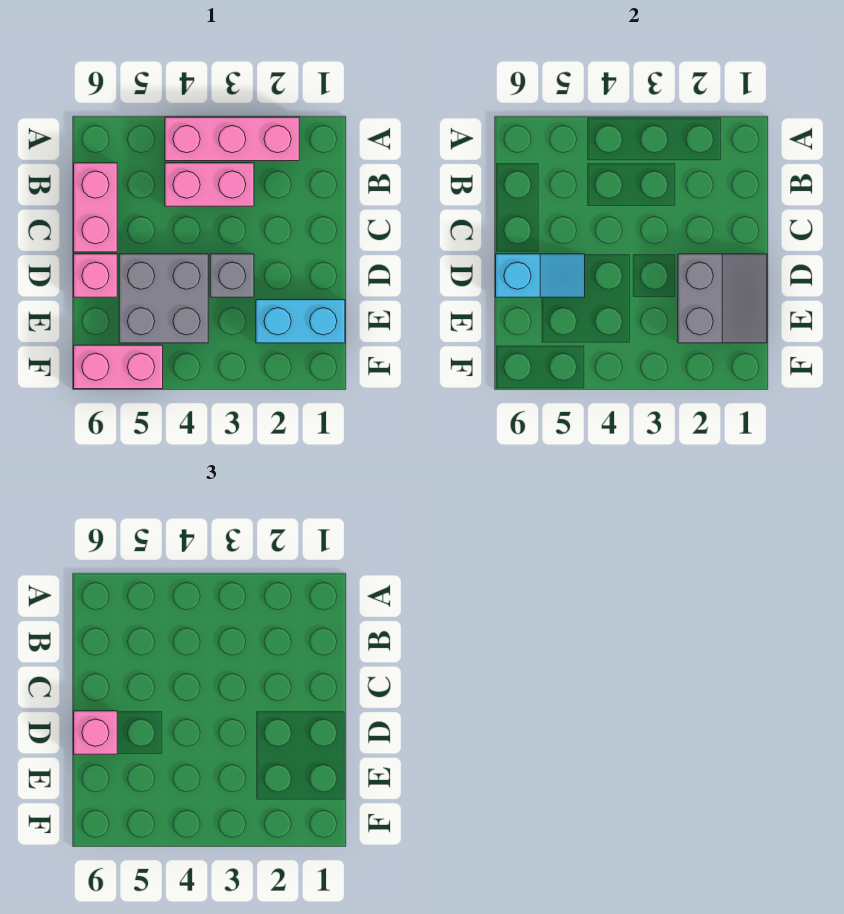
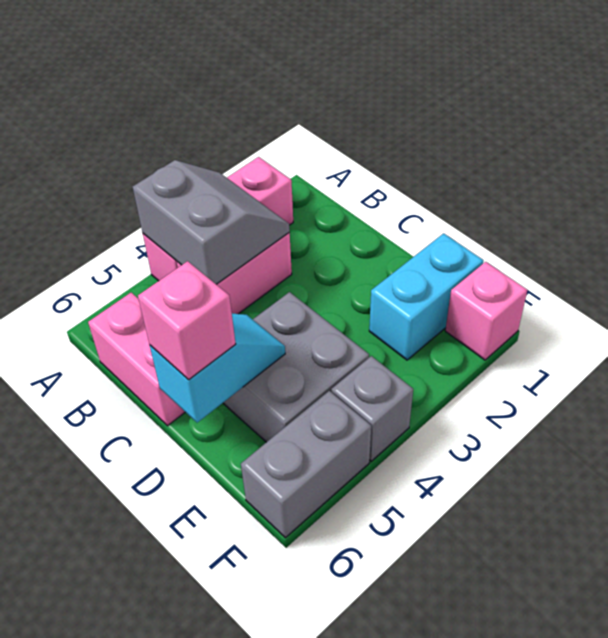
grey 2x2 slope [678,254,767,343] -> grey 2x2 slope moved to [133,160,290,284]
grey 1x1 brick [210,254,254,297] -> grey 1x1 brick moved to [331,356,413,461]
pink 1x1 brick [74,254,117,297] -> pink 1x1 brick moved to [445,262,527,360]
pink 1x2 brick [74,345,163,389] -> grey 1x2 brick [241,391,371,538]

